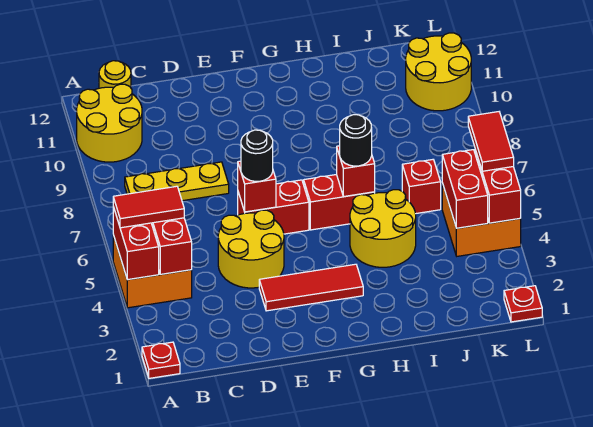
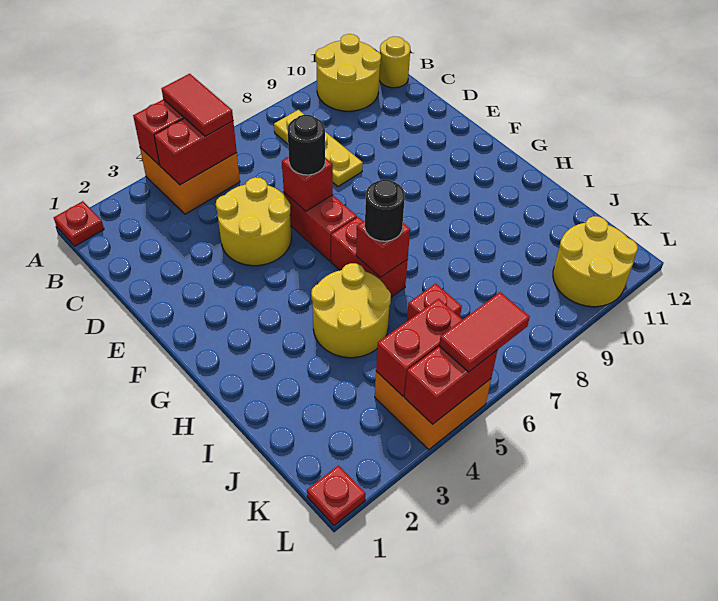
red 1x3 tile [259,264,363,311] -> none

